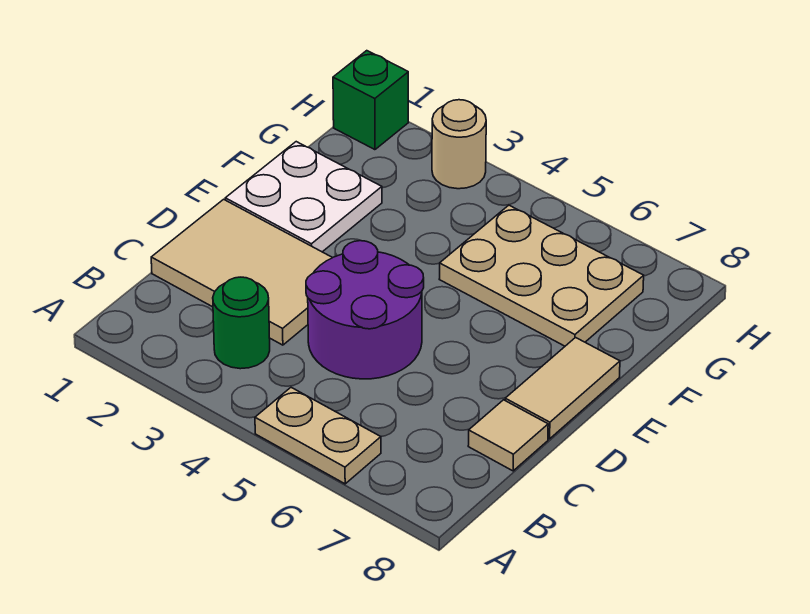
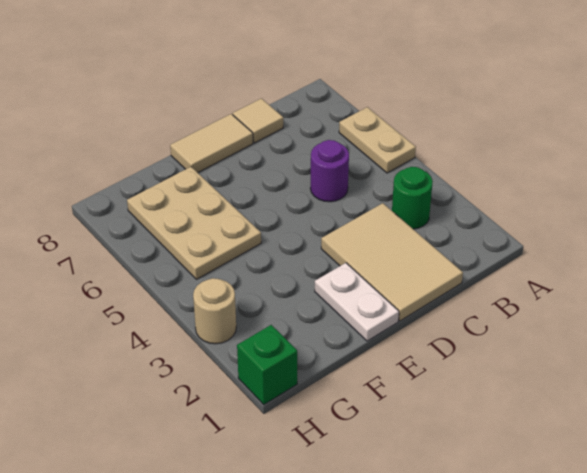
purple 2x2 round brick [306,241,424,379] -> purple 1x1 round brick [310,140,349,202]
white 2x2 plate [225,142,382,252] -> white 1x2 plate [315,263,399,341]

